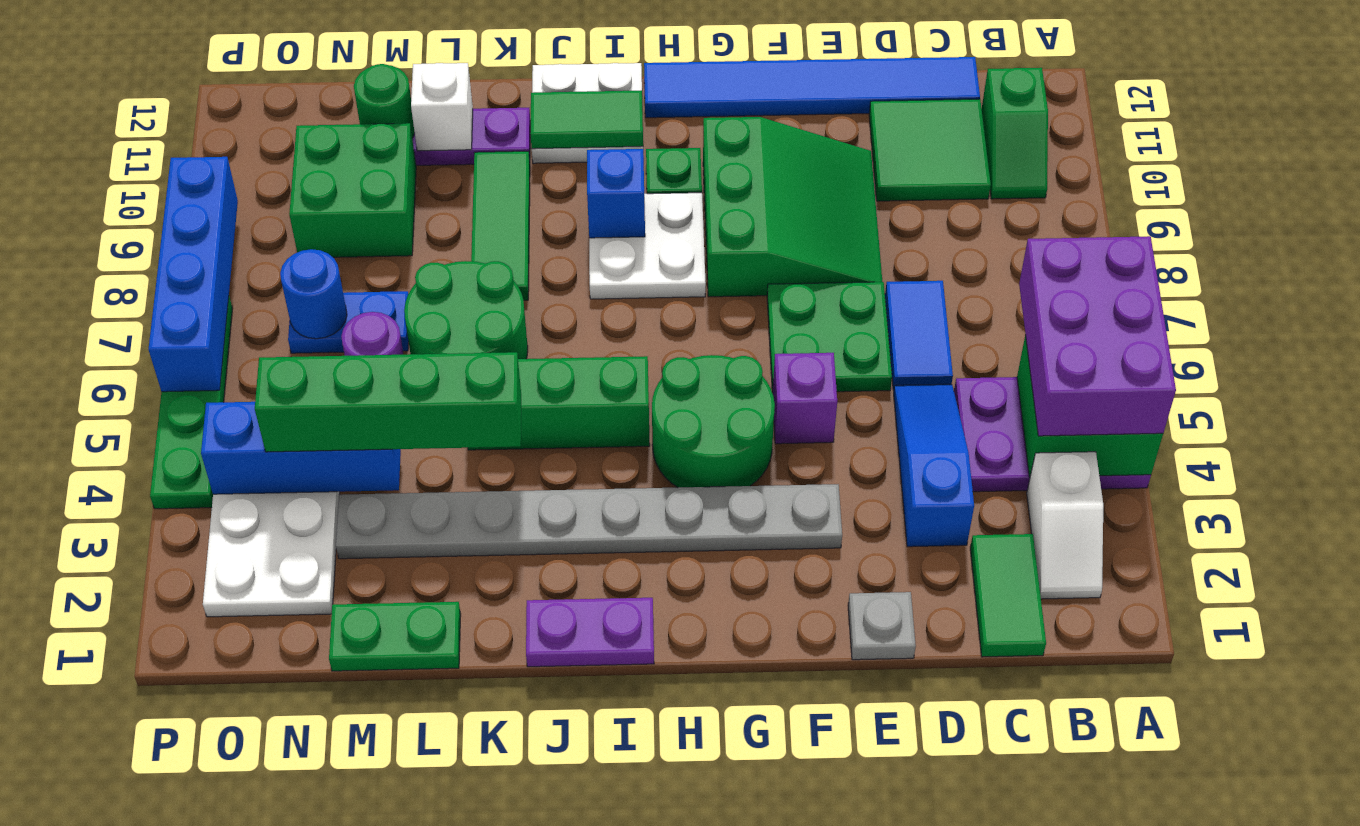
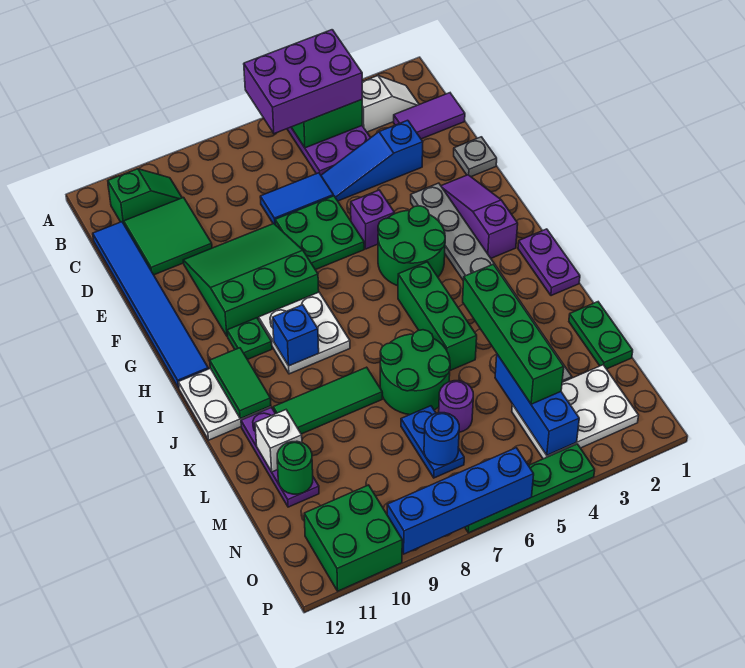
green 1x2 tile [970,534,1046,657] -> purple 1x2 tile [394,93,465,139]
none -> purple 1x3 slope [441,175,518,258]
green 2x2 brick [289,123,416,257] -> green 2x2 brick moved to [304,485,402,591]

